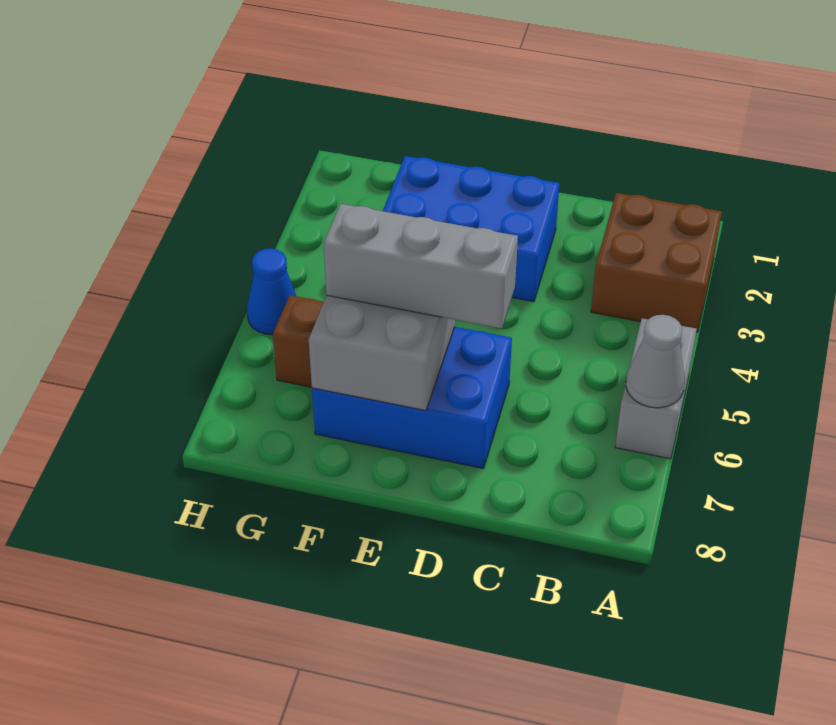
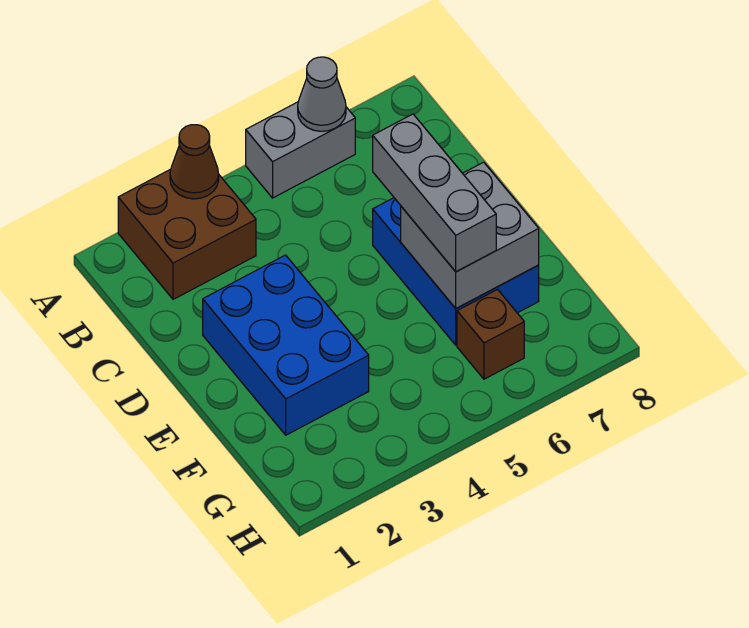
none -> brown 1x1 cone [170,125,219,199]
blue 1x1 cone [247,248,296,335] -> none

